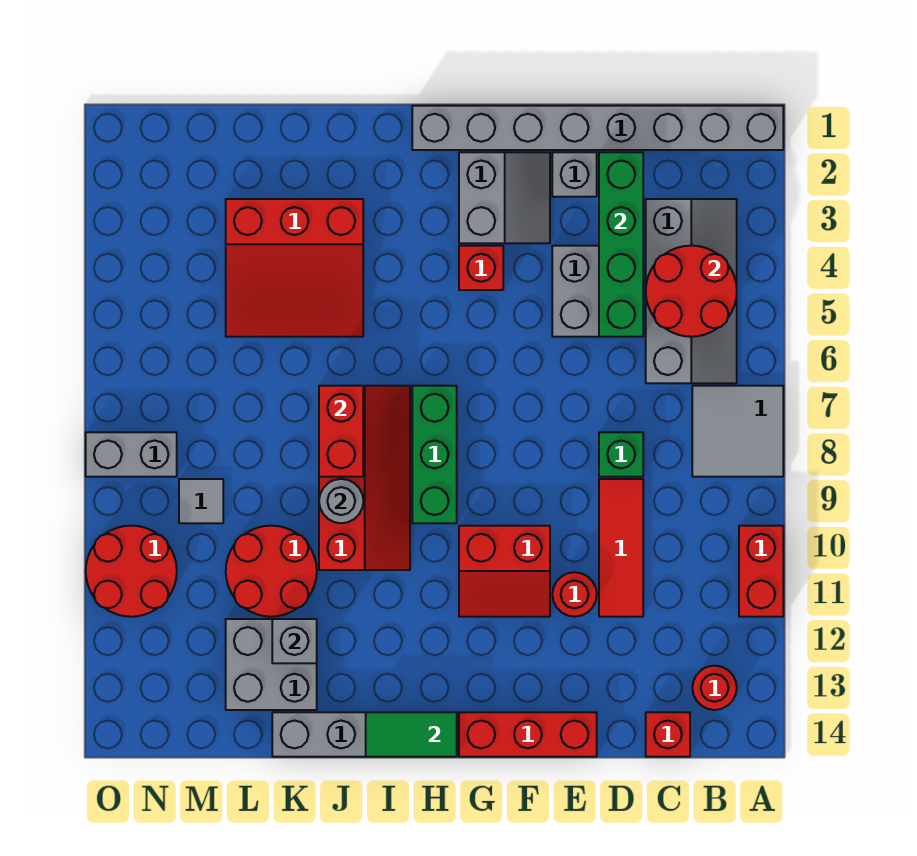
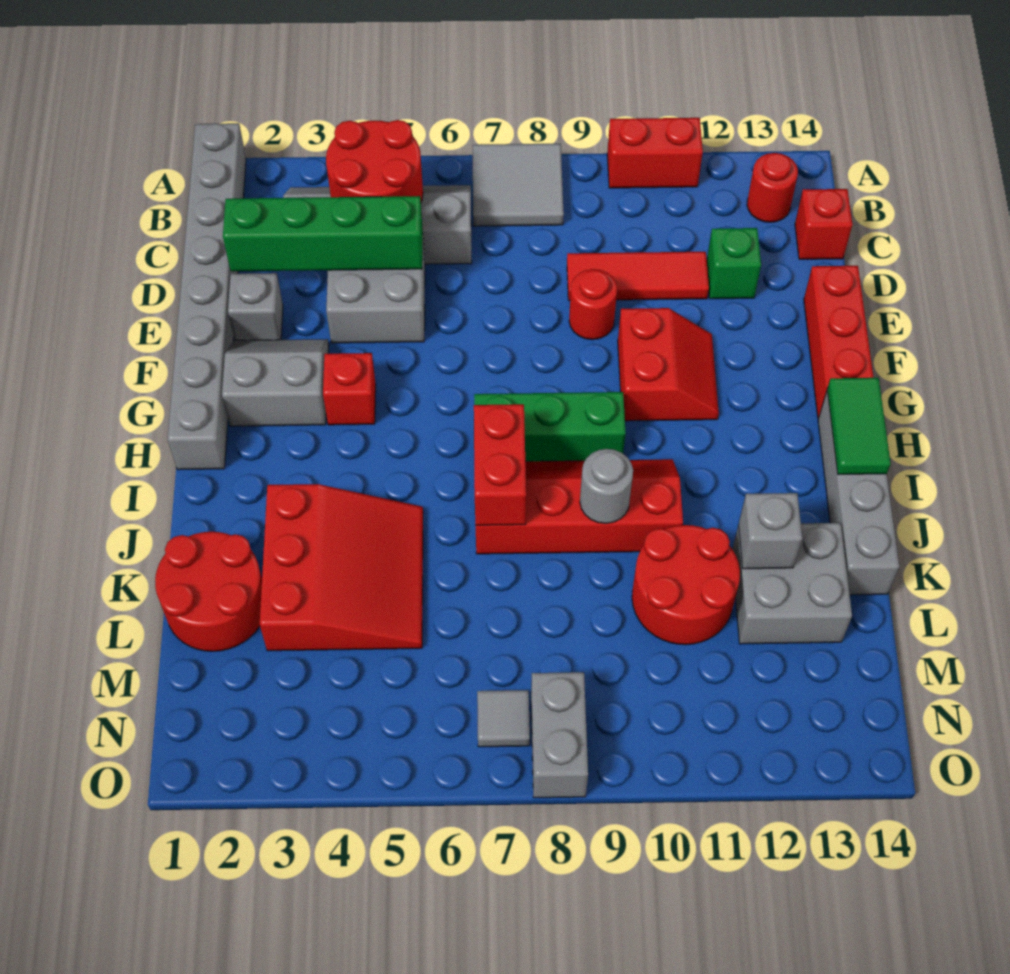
green 1x1 brick [599,432,643,477] -> green 1x1 brick moved to [707,228,761,299]
red 1x1 round brick [552,572,597,617] -> red 1x1 round brick moved to [569,269,617,340]
red 1x2 brick [319,386,363,477] -> red 1x2 brick turned to [474,404,526,525]
grey 1x1 tile [179,479,223,523] -> grey 1x1 tile moved to [477,690,530,747]
red 2x2 round brick [86,526,177,617] -> red 2x2 round brick moved to [155,532,262,651]

